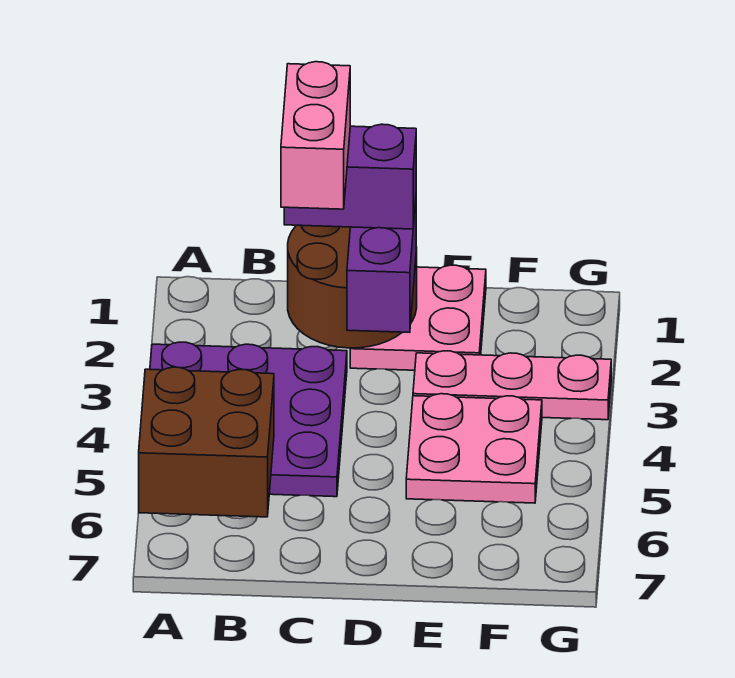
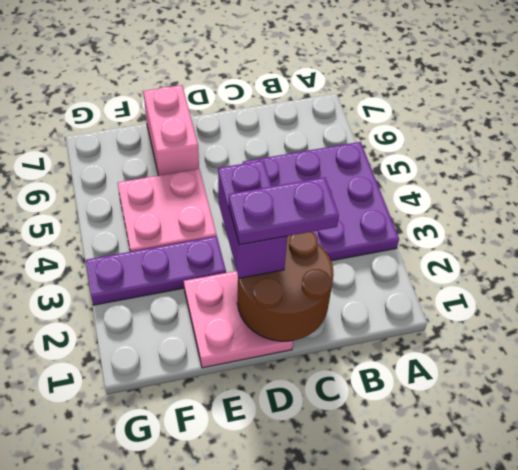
brown 2x2 brick [139,367,274,517] -> none
purple 1x2 brick [284,124,416,229] -> purple 1x2 plate [229,177,339,245]
pink 1x2 brick [281,62,350,209] -> pink 1x2 brick moved to [143,85,199,175]
pink 1x3 plate [413,351,611,420] -> purple 1x3 plate [86,236,226,305]

